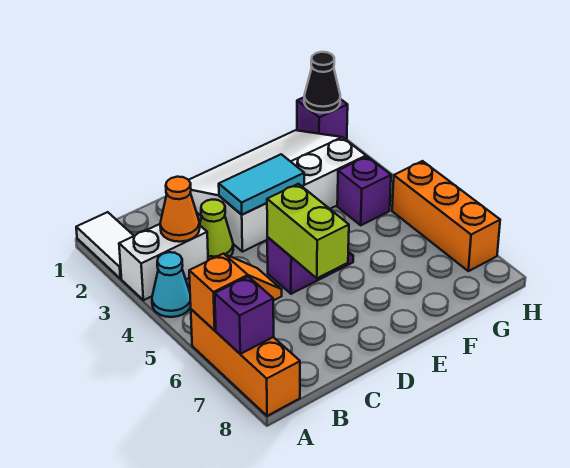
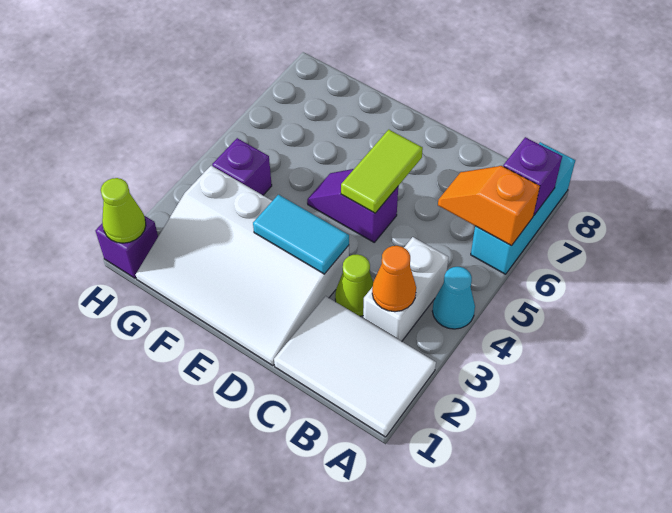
white 1x2 tile [76,212,134,279] -> white 2x3 tile [274,296,436,437]
white 1x2 brick [119,224,208,300] -> white 1x2 brick turned to [363,237,449,341]
orange 1x3 brick [191,309,300,416] -> cyan 1x3 brick [471,142,575,274]
lime 1x2 brick [267,184,349,278] -> lime 1x2 tile [341,130,423,213]
black 1x1 cone [304,52,340,113] -> lime 1x1 cone [101,178,146,243]
orange 1x3 brick [392,161,500,271] -> none

